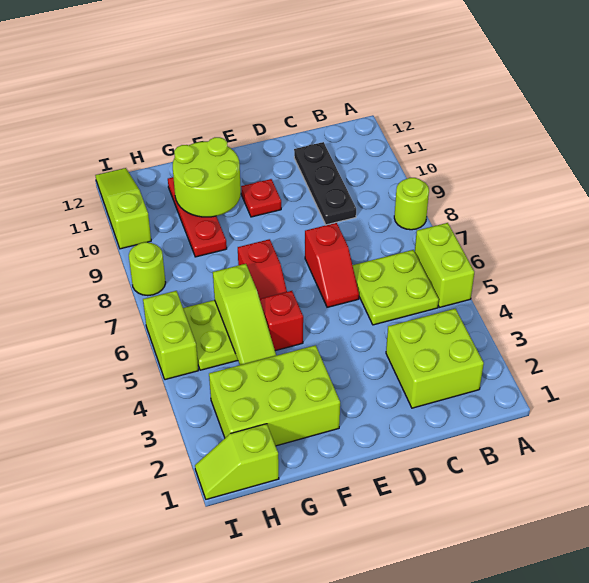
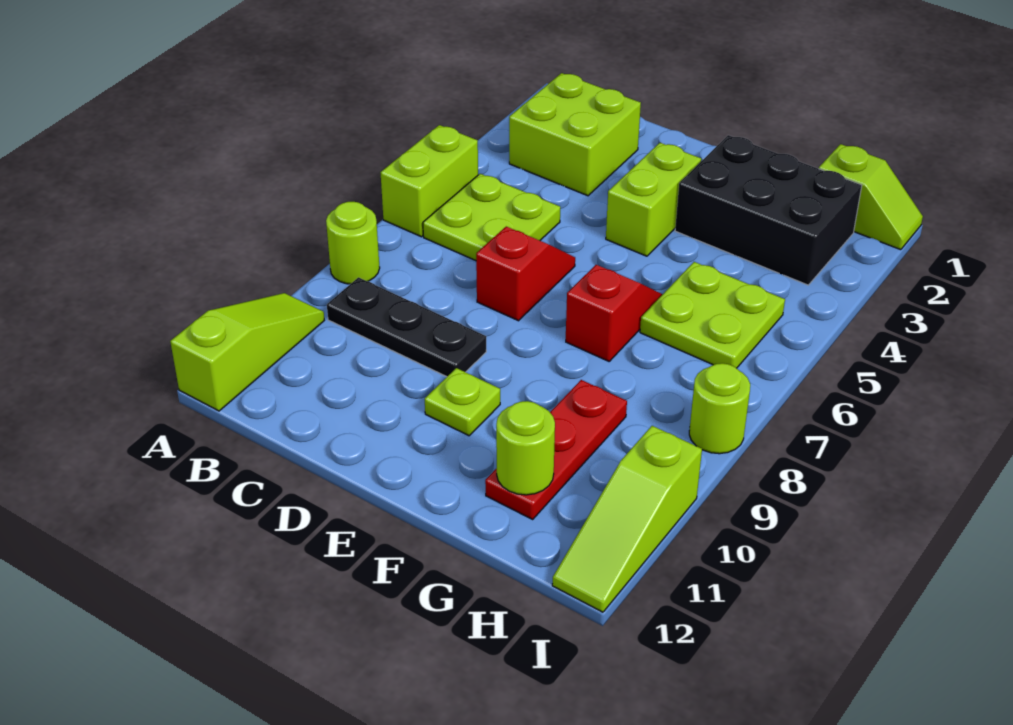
black 1x3 plate [294,142,356,225] -> black 1x3 plate turned to [327,277,486,377]
red 1x1 plate [241,179,281,217] -> lime 1x1 plate [425,368,500,436]
lime 2x3 brick [209,345,340,446] -> black 2x3 brick [675,135,862,285]
red 1x1 brick [260,291,303,351] -> none
lime 2x2 round brick [173,137,241,217] -> lime 1x1 round brick [496,401,555,495]
lime 1x3 slope [213,264,276,365] -> lime 1x3 slope moved to [170,293,325,411]
lime 1x2 brick [143,291,198,380] -> lime 1x2 brick moved to [606,143,701,256]

